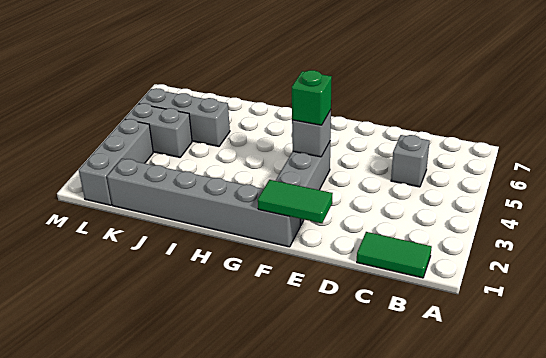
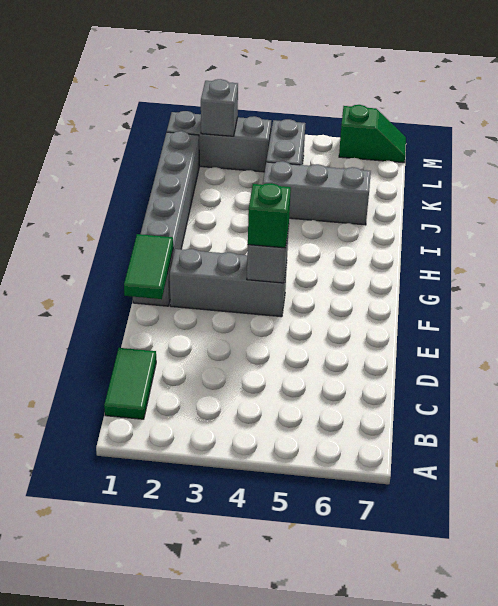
grey 1x1 brick [391,135,430,187] -> grey 1x1 brick moved to [201,79,238,136]
grey 1x3 brick [138,88,230,146] -> grey 1x3 brick turned to [263,161,371,225]
none -> green 1x2 slope [339,105,406,163]

